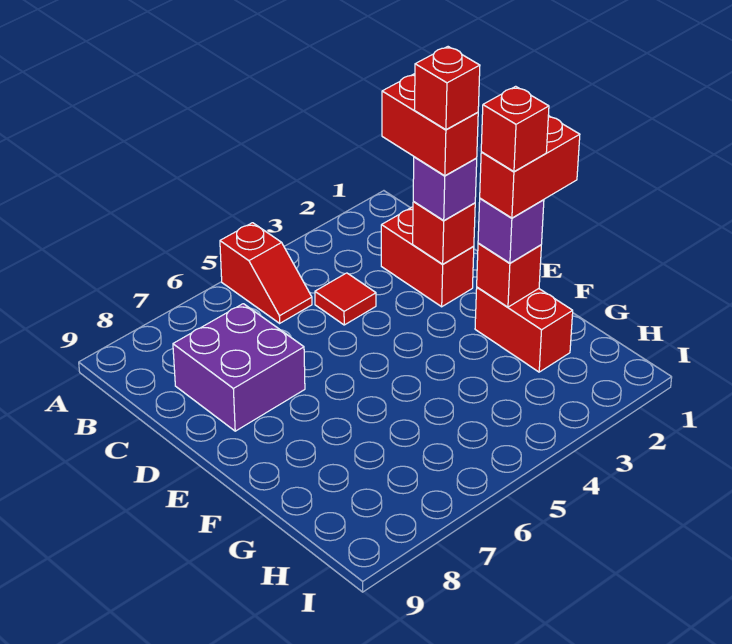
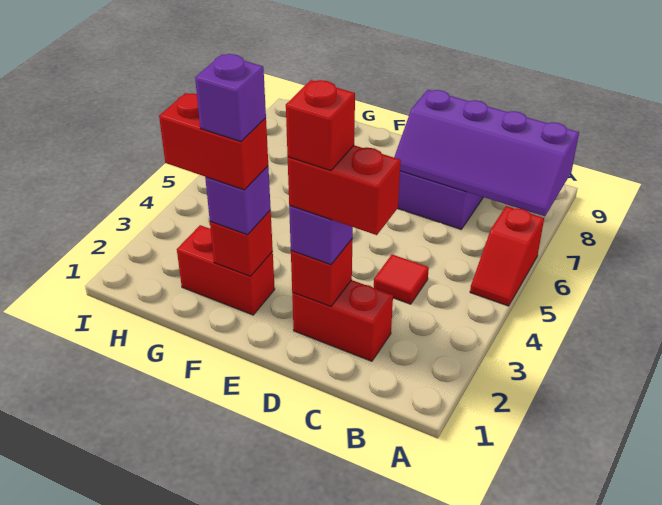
red 1x2 slope [220,223,312,323] -> red 1x2 slope turned to [470,206,544,306]
none -> purple 2x4 slope [394,90,579,216]
red 1x2 brick [480,116,580,218] -> red 1x2 brick turned to [159,93,268,190]
red 1x1 brick [481,86,549,172] -> purple 1x1 brick [195,54,266,142]

